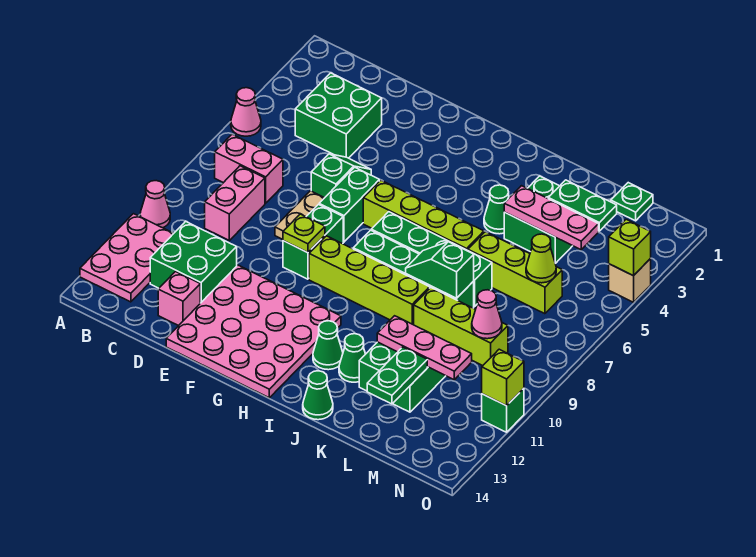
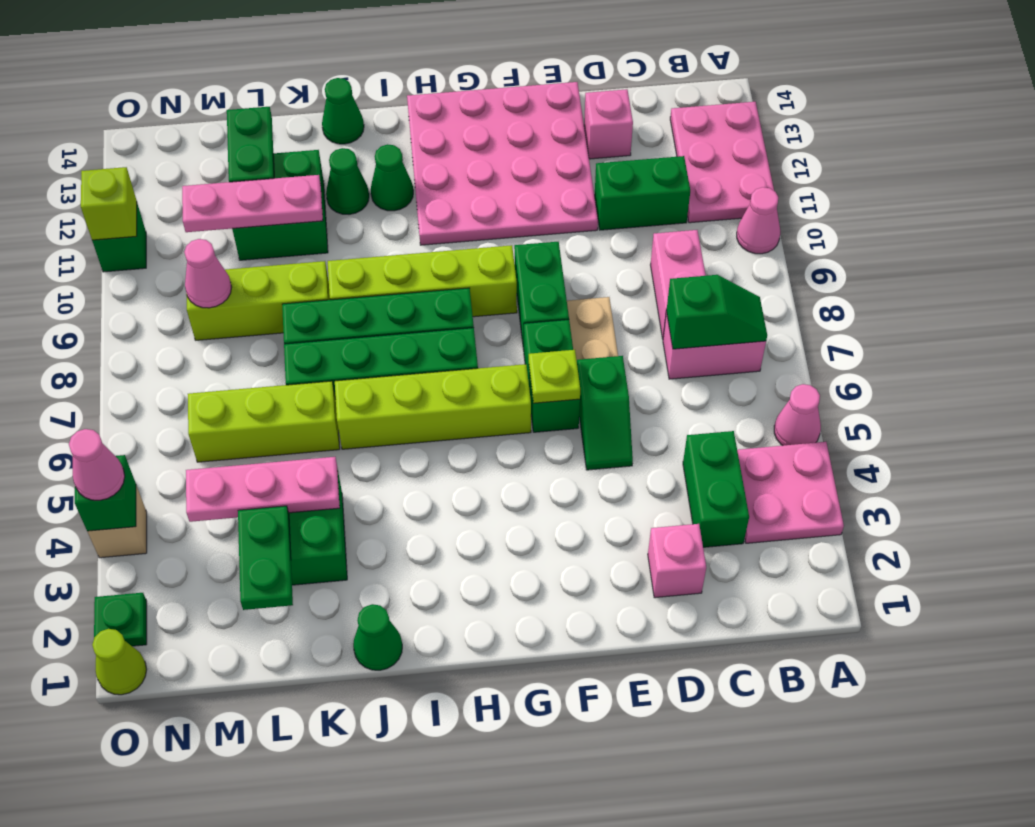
none -> pink 2x2 plate [737,442,844,543]
green 2x2 brick [295,73,382,158] -> green 1x2 brick [683,431,749,547]
green 2x2 brick [150,221,237,303] -> green 1x2 brick [595,156,690,230]
none -> pink 1x1 brick [648,524,706,598]
lime 1x1 plate [283,214,325,253] -> lime 1x1 plate moved to [529,350,580,403]
green 1x1 cone [484,185,509,234] -> green 1x1 cone moved to [353,604,402,670]
green 1x2 slope [406,242,474,298] -> green 1x2 slope moved to [666,275,767,349]
green 1x2 plate [548,180,617,231] -> green 1x2 plate turned to [238,506,293,610]
green 1x1 plate [611,183,653,221] -> green 1x1 plate moved to [94,593,147,646]
lime 1x1 cone [526,234,556,283] -> lime 1x1 cone moved to [92,629,147,695]
lime 1x1 brick [609,219,651,276] -> green 1x1 brick [75,455,136,531]
none -> pink 1x1 cone [69,429,125,500]

